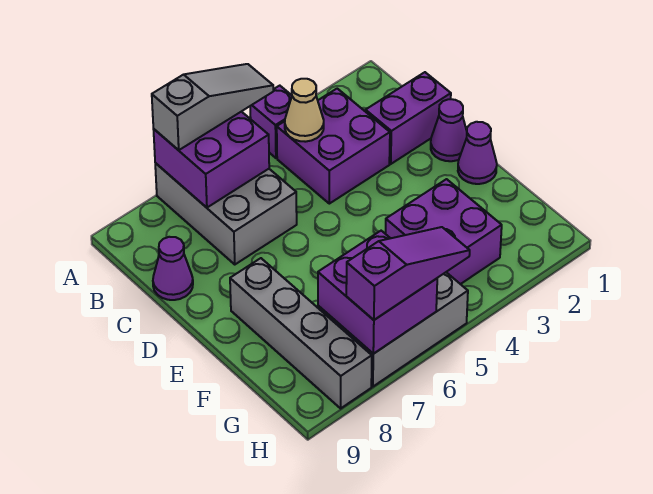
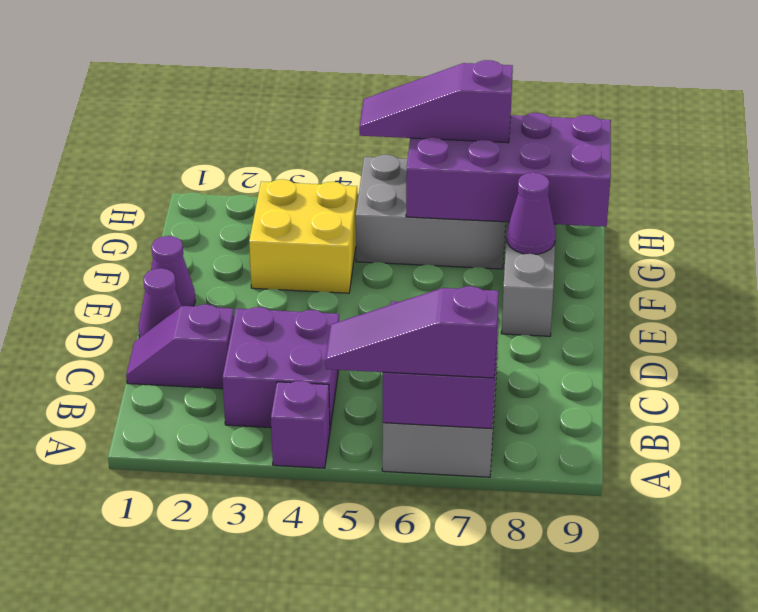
grey 1x3 slope [152,64,273,150] -> purple 1x3 slope [325,286,499,378]
tan 1x1 cone [285,79,324,142] -> none
purple 1x2 brick [366,72,451,164] -> purple 1x2 slope [126,304,234,389]
purple 1x1 cone [153,237,193,300] -> purple 1x1 cone moved to [506,173,556,254]
purple 2x2 brick [386,179,502,284] -> yellow 2x2 brick [249,179,358,293]
purple 2x2 brick [318,231,437,354] -> purple 2x4 brick [406,113,611,227]

